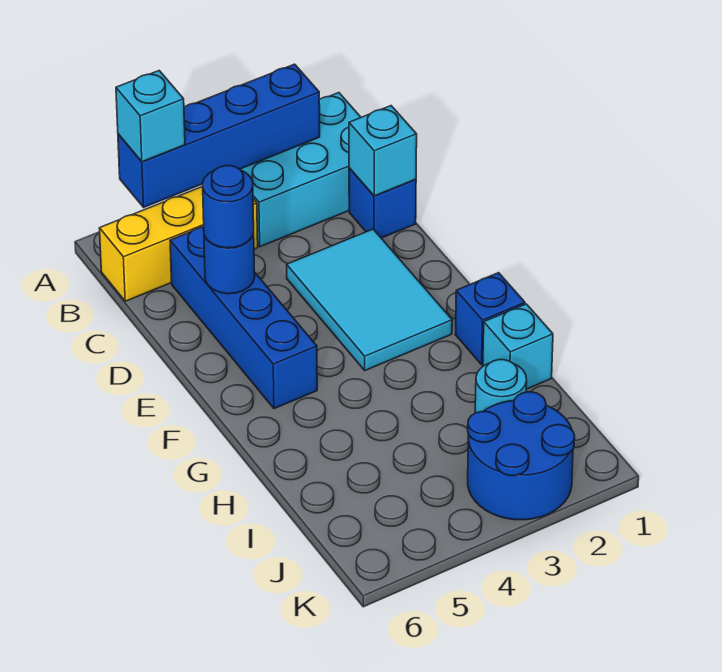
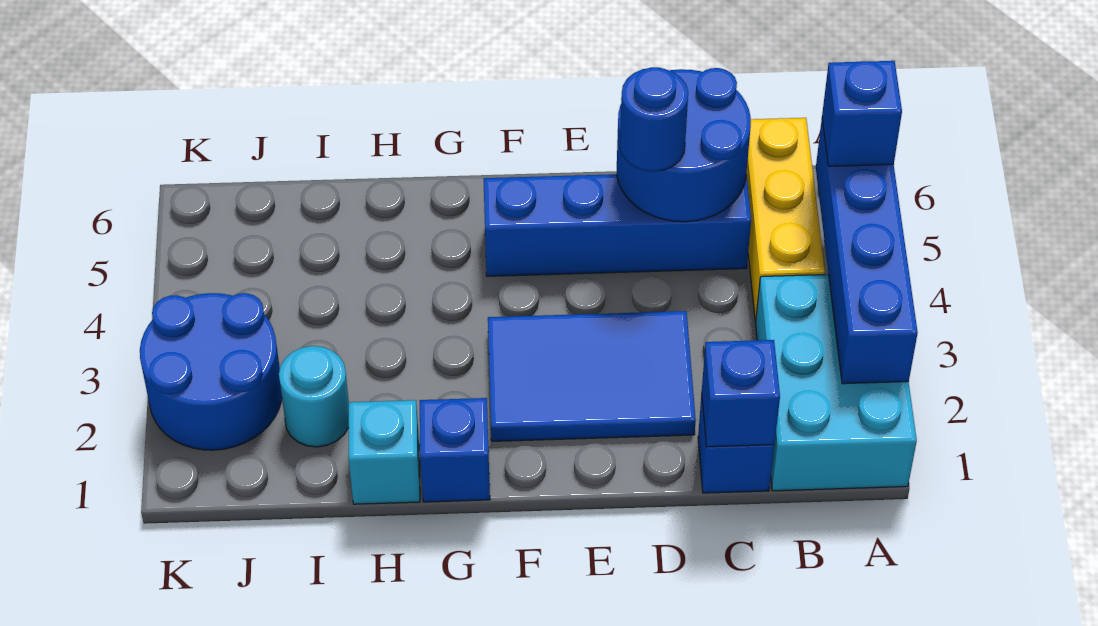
cyan 1x1 brick [116,71,185,162] -> blue 1x1 brick [822,61,902,166]
cyan 1x1 brick [349,106,417,196] -> blue 1x1 brick [702,340,780,447]
cyan 2x3 tile [287,229,452,370] -> blue 2x3 tile [488,311,696,441]
blue 1x1 round brick [204,234,255,294] -> blue 2x2 round brick [616,68,751,222]

